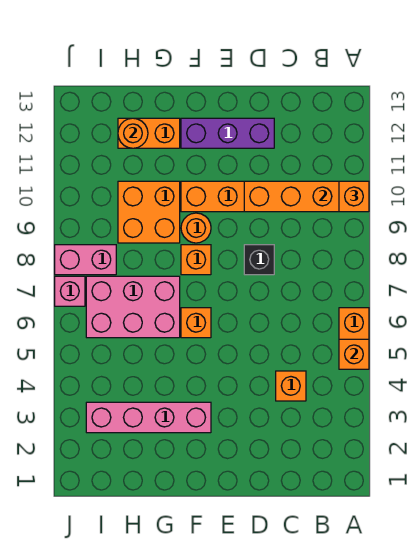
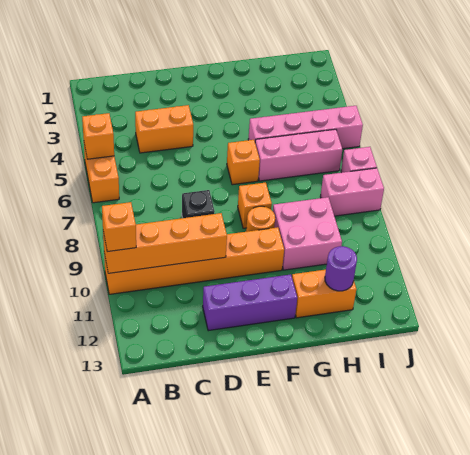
orange 1x1 brick [276,371,306,401] -> orange 1x2 brick [135,105,193,153]
pink 1x4 brick [86,402,211,433] -> pink 1x4 brick moved to [248,106,363,149]
pink 2x3 brick [86,276,180,338] -> pink 1x3 brick [255,129,342,181]
orange 2x2 brick [118,181,180,243] -> pink 2x2 brick [273,197,342,270]
orange 1x1 round brick [118,118,148,148] -> purple 1x1 round brick [325,246,357,291]

